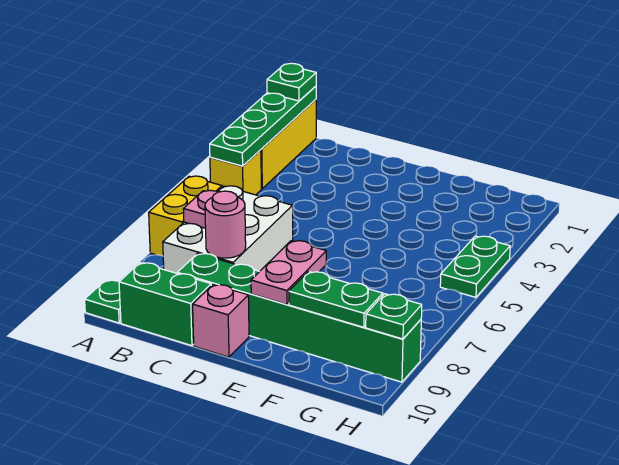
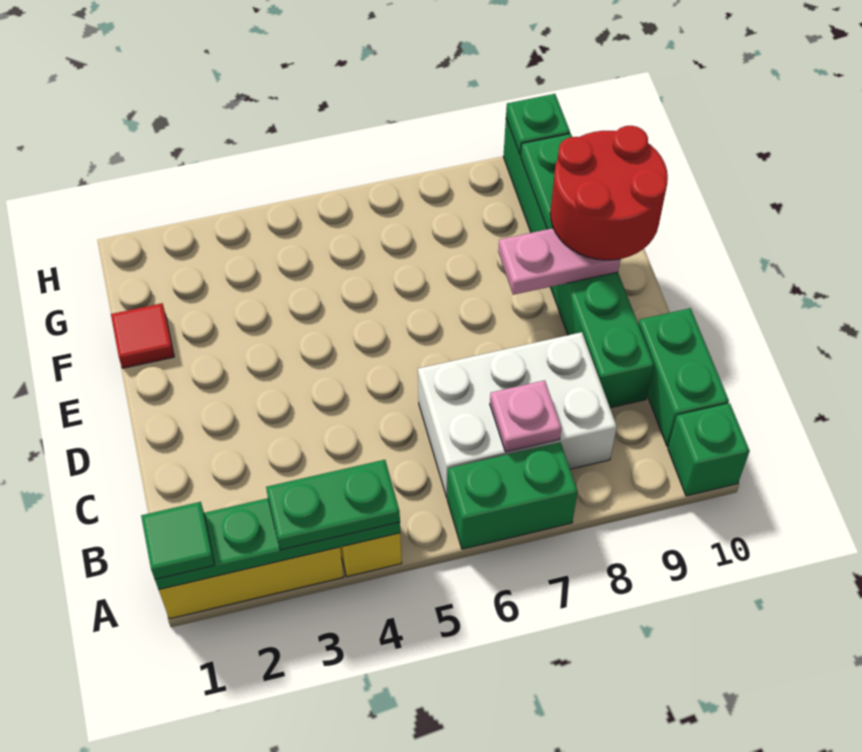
green 1x1 plate [267,63,316,101] -> green 1x1 tile [141,502,214,579]
yellow 1x2 brick [149,176,222,256] -> green 1x2 brick [447,442,578,549]
green 1x1 plate [85,280,121,323] -> green 1x1 brick [668,403,750,496]
pink 1x1 round brick [205,191,246,258] -> none
pink 1x1 brick [193,284,249,357] -> none
none -> red 2x2 round brick [550,126,668,260]
none -> red 1x1 tile [111,303,174,368]
green 1x2 plate [440,236,510,297] -> green 1x2 plate moved to [266,460,400,550]

